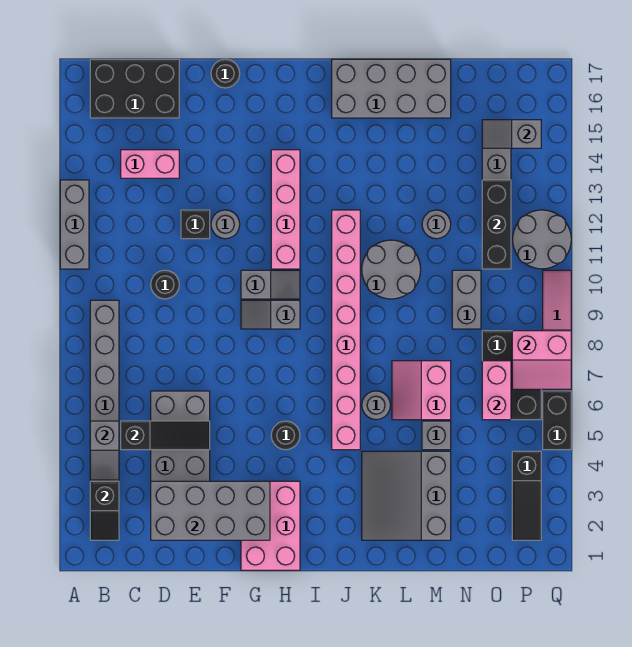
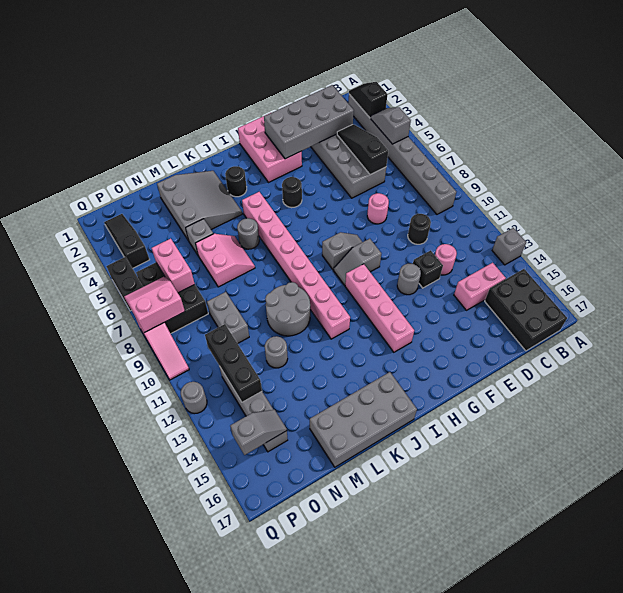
grey 1x3 brick [60,180,89,269] -> grey 1x1 brick [492,228,526,265]
black 2x3 brick [90,59,179,118] -> black 2x3 brick turned to [485,269,567,351]
black 1x3 slope [121,421,210,450] -> black 1x3 slope turned to [337,124,388,175]
none -> pink 1x1 round brick [435,244,457,275]
none -> pink 1x1 round brick [367,193,389,224]
black 1x1 round brick [211,59,240,88] -> black 1x1 round brick moved to [225,166,247,197]
grey 2x2 round brick [513,210,571,269] -> grey 1x1 round brick [181,382,207,414]

